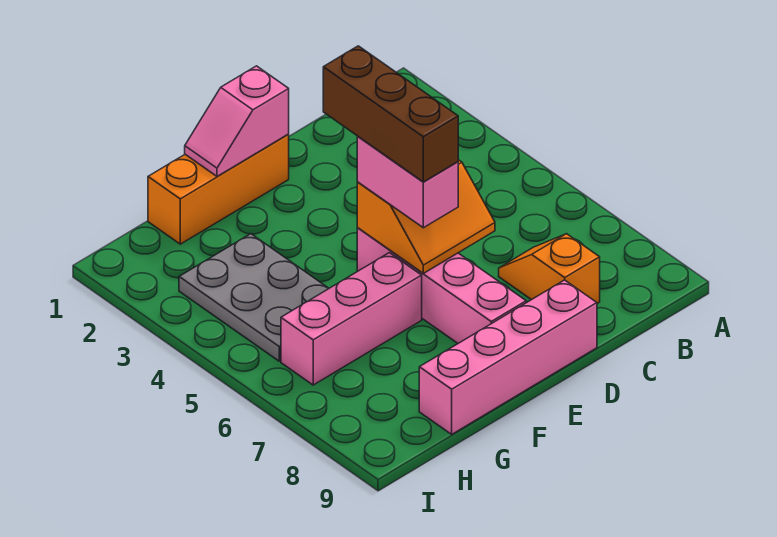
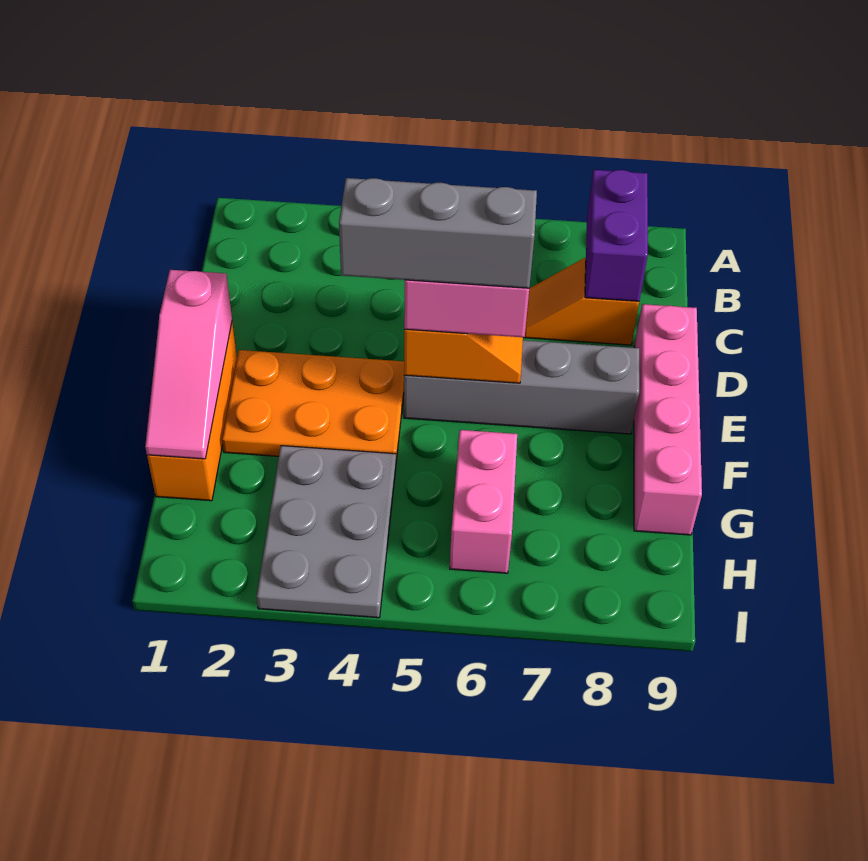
none -> purple 1x2 brick [585,170,648,301]
pink 1x2 slope [185,66,289,176] -> pink 1x3 slope [145,270,232,459]
none -> orange 2x3 plate [222,350,404,461]
brown 1x3 brick [323,46,458,182] -> grey 1x3 brick [339,178,537,288]
pink 1x4 brick [357,227,526,343] -> grey 1x4 brick [404,340,639,434]
pink 1x3 brick [281,253,422,385] -> pink 1x2 brick [450,430,517,573]
grey 2x3 plate [179,234,329,361] -> grey 2x3 plate turned to [256,446,396,618]

